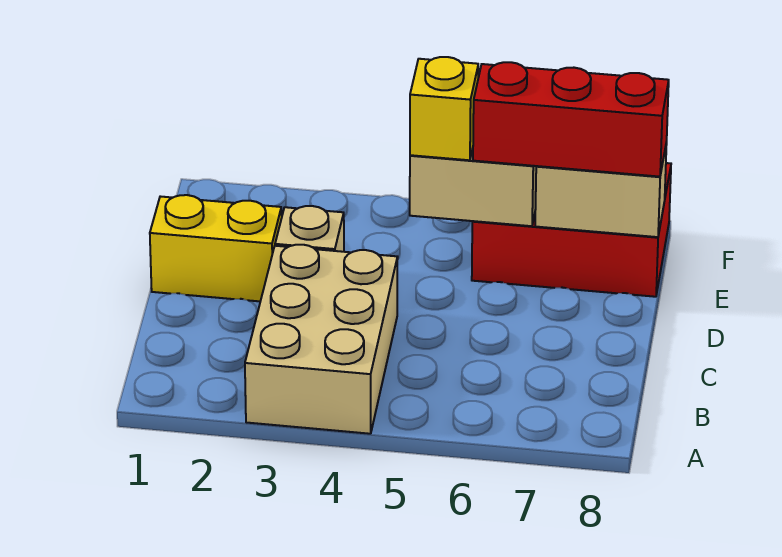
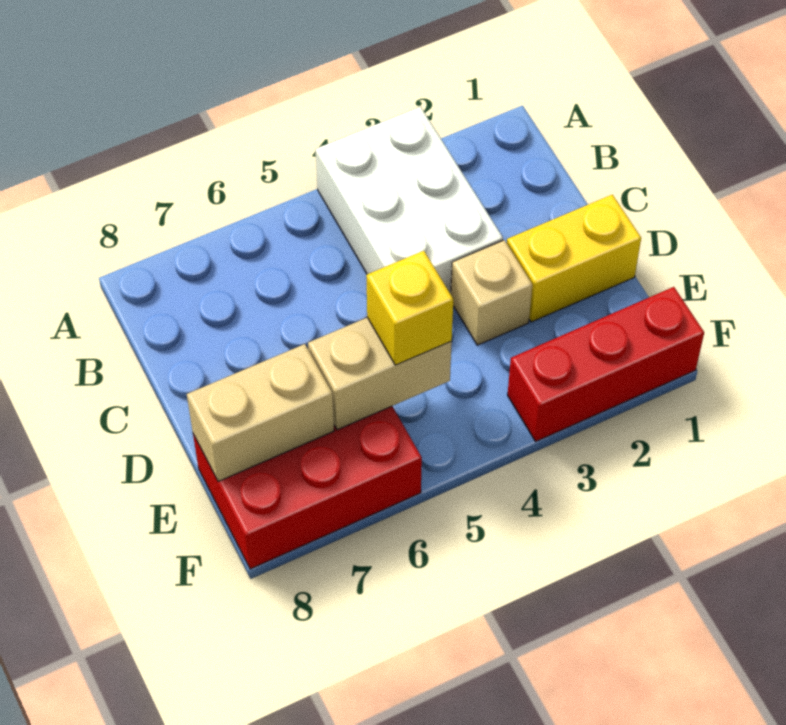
tan 2x3 brick [245,245,398,434] -> white 2x3 brick [316,107,503,294]
red 1x3 brick [473,62,669,177] -> red 1x3 brick moved to [508,287,704,441]

